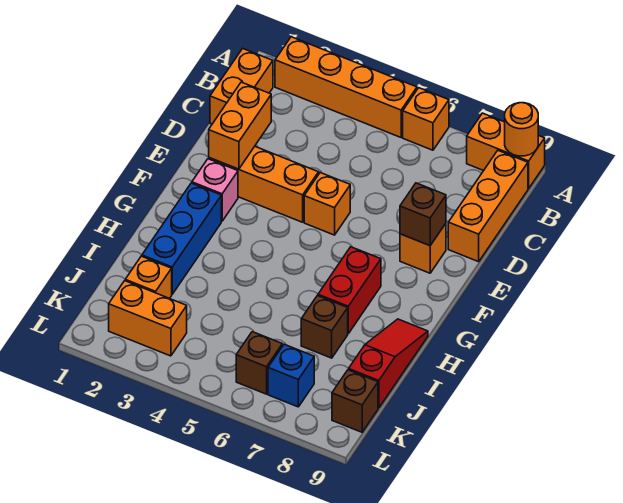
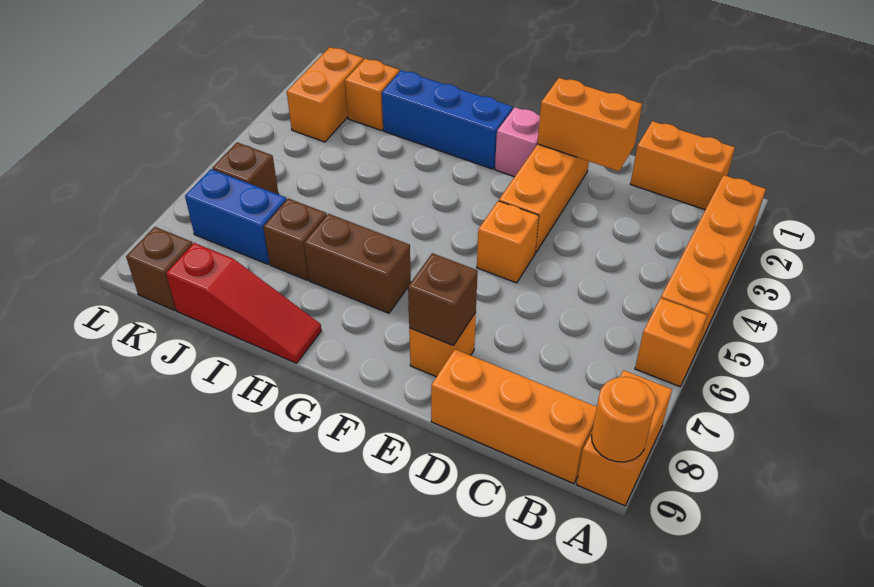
red 1x2 brick [318,247,381,333] -> brown 1x2 brick [304,214,411,313]
blue 1x1 brick [268,344,314,407] -> blue 1x2 brick [185,169,287,264]

